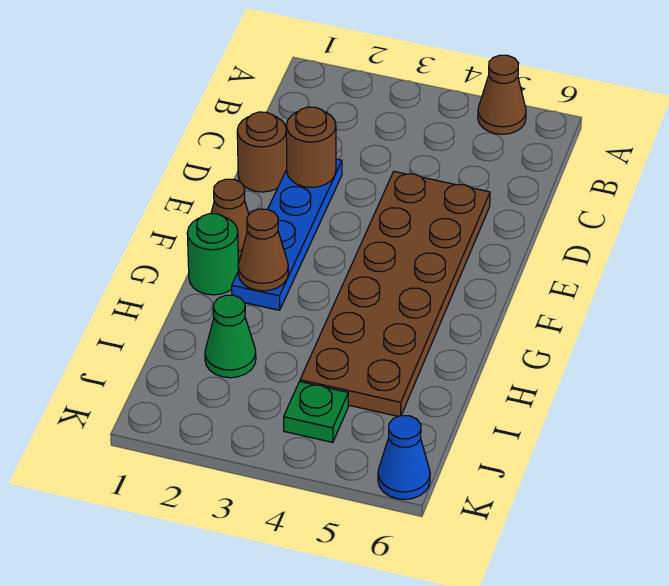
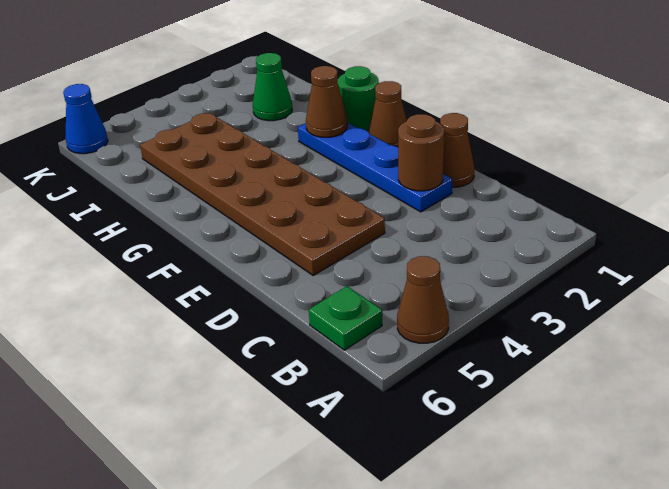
brown 1x1 round brick [237,112,287,192] -> brown 1x1 cone [440,113,475,187]
green 1x1 plate [284,382,348,442] -> green 1x1 plate moved to [309,286,382,350]

